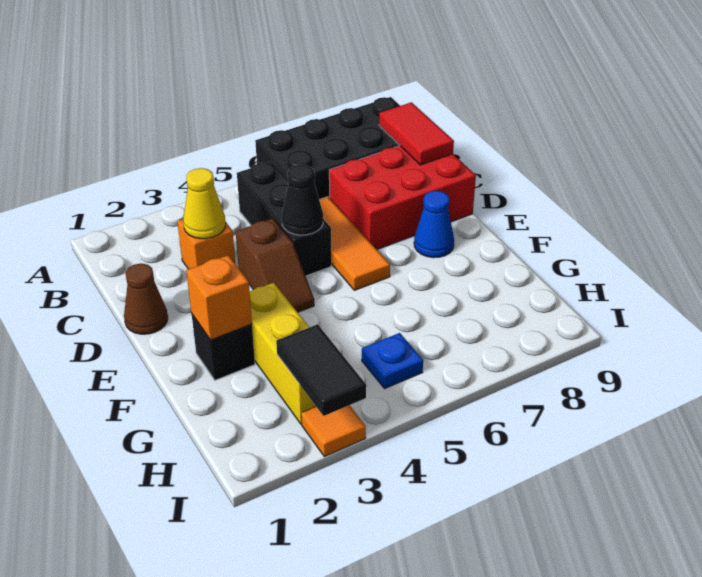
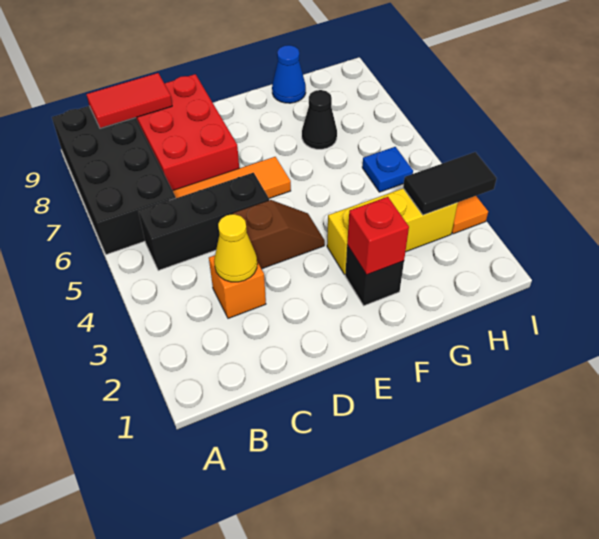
brown 1x1 cone [124,264,168,334] -> none
black 1x1 cone [282,165,323,235] -> black 1x1 cone moved to [302,90,337,149]
blue 1x1 cone [414,191,454,258] -> blue 1x1 cone moved to [272,45,306,103]
orange 1x1 brick [186,255,252,340] -> red 1x1 brick [347,197,409,275]

